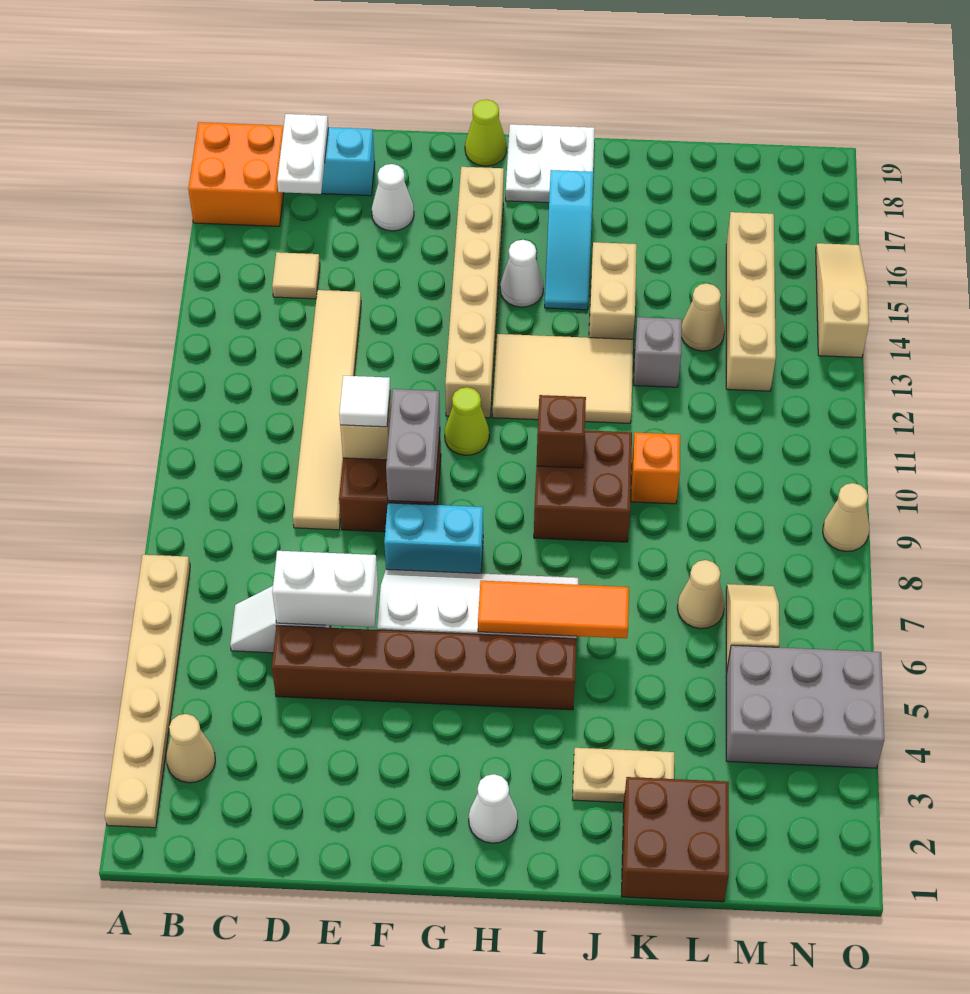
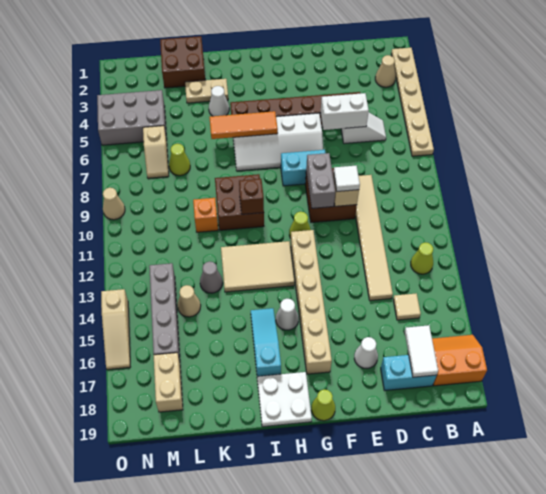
orange 2x2 brick [188,122,284,226] -> orange 2x2 slope [432,335,487,386]
none -> lime 1x1 cone [411,243,433,274]
white 1x2 plate [277,114,328,194] -> white 1x2 tile [405,325,438,377]
white 1x1 cone [469,774,518,843] -> white 1x1 cone moved to [209,86,229,116]
tan 1x2 brick [589,242,637,339] -> tan 1x2 brick moved to [154,353,183,412]
grey 1x1 brick [634,317,682,387] -> grey 1x1 cone [200,261,223,293]
tan 1x1 cone [677,560,725,629] -> lime 1x1 cone [169,144,190,176]
tan 1x4 brick [726,212,776,391] -> grey 1x4 brick [149,263,180,361]

